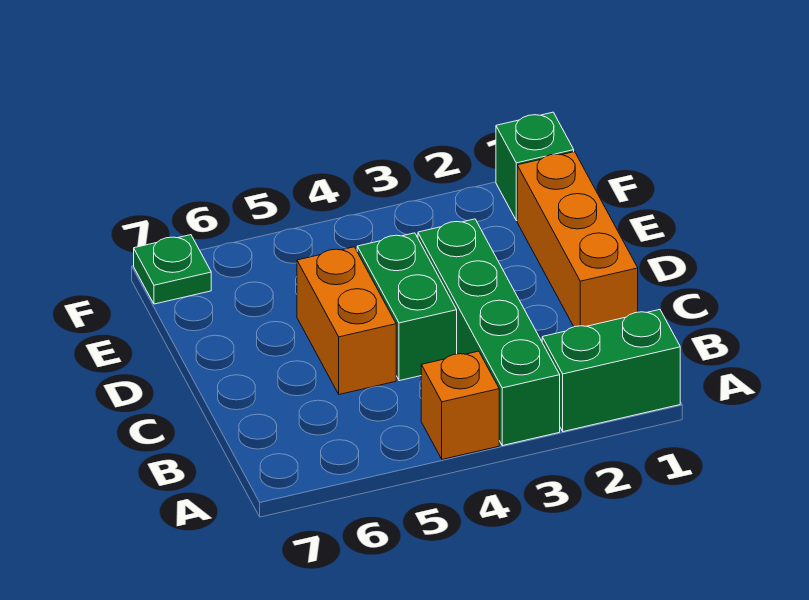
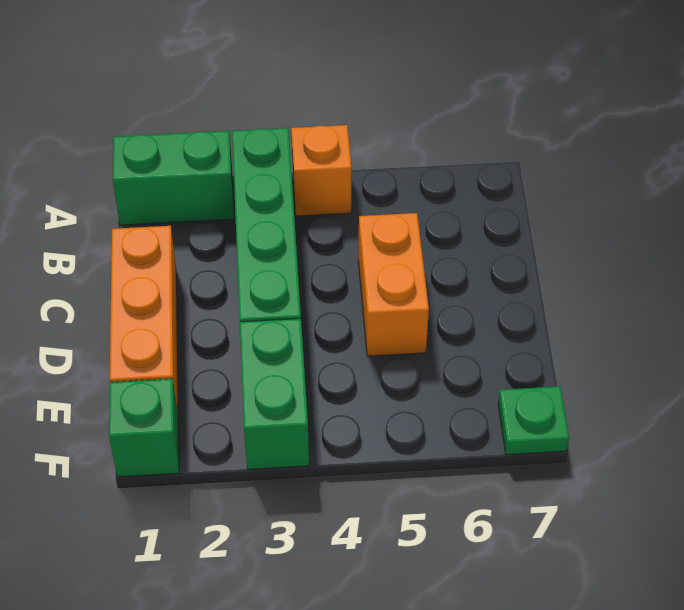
green 1x2 brick [357,233,457,381] -> green 1x2 brick moved to [240,319,309,469]

